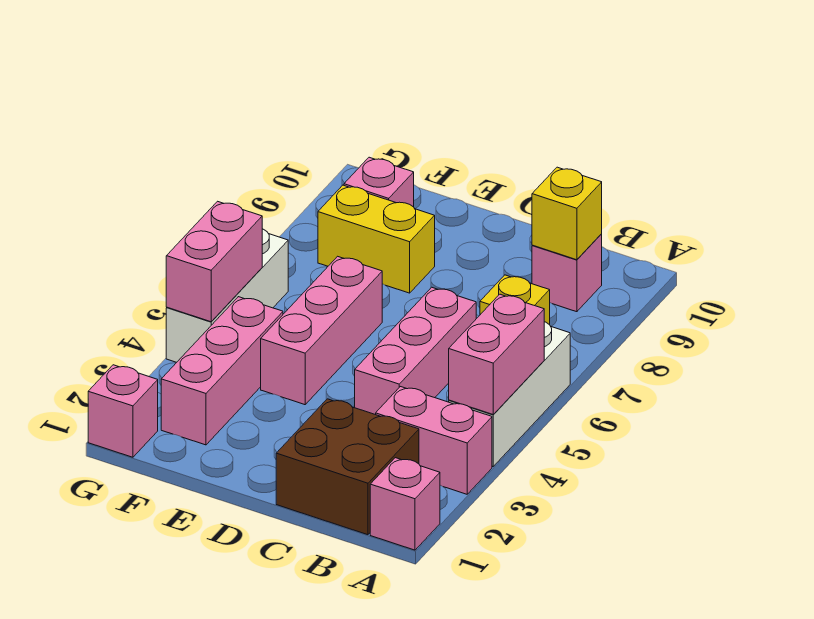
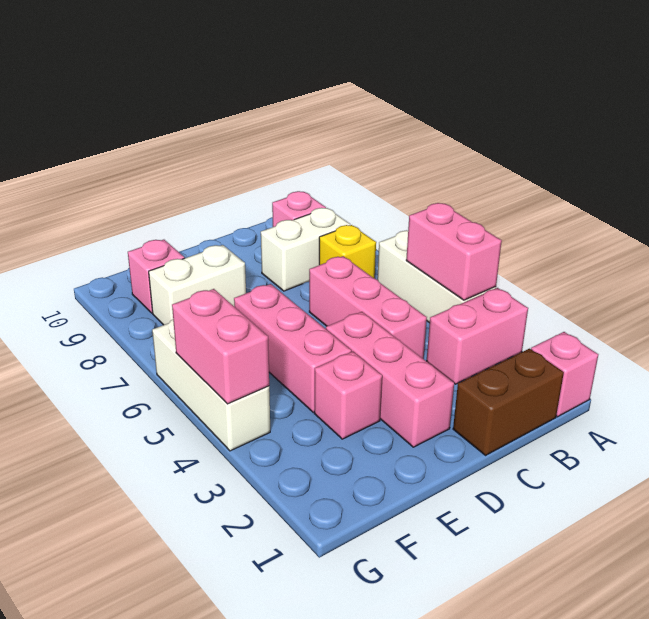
brown 2x2 brick [276,399,419,535] -> brown 1x2 brick [453,349,564,455]
none -> white 1x2 brick [261,208,350,291]
yellow 1x1 brick [532,167,602,260] -> none
yellow 1x2 brick [318,185,435,293] -> white 1x2 brick [149,245,246,325]
pink 1x3 brick [161,297,283,445] -> pink 1x3 brick moved to [326,312,454,447]
pink 1x1 brick [88,365,158,457] -> pink 1x1 brick moved to [314,352,382,439]

